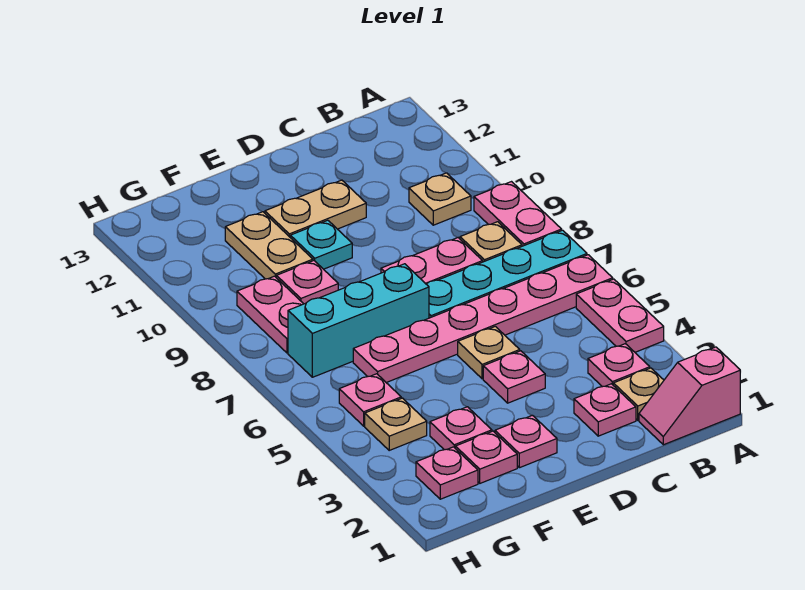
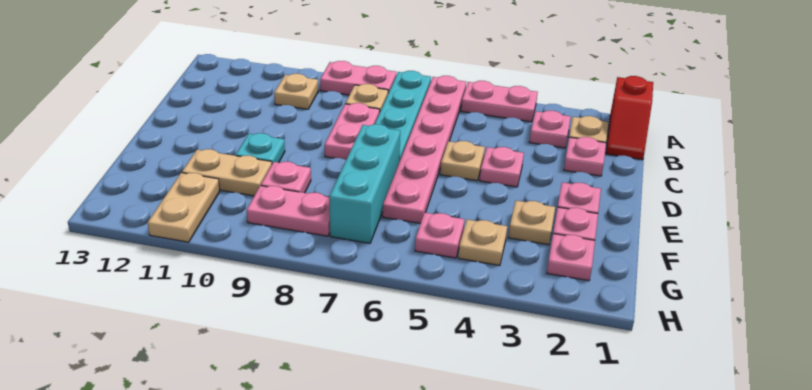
pink 1x2 slope [639,347,740,445] -> red 1x2 slope [606,76,653,160]
tan 1x2 plate [265,180,366,237] -> tan 1x2 plate moved to [147,173,220,242]
pink 1x1 plate [430,407,492,450] -> tan 1x1 plate [508,201,555,245]

